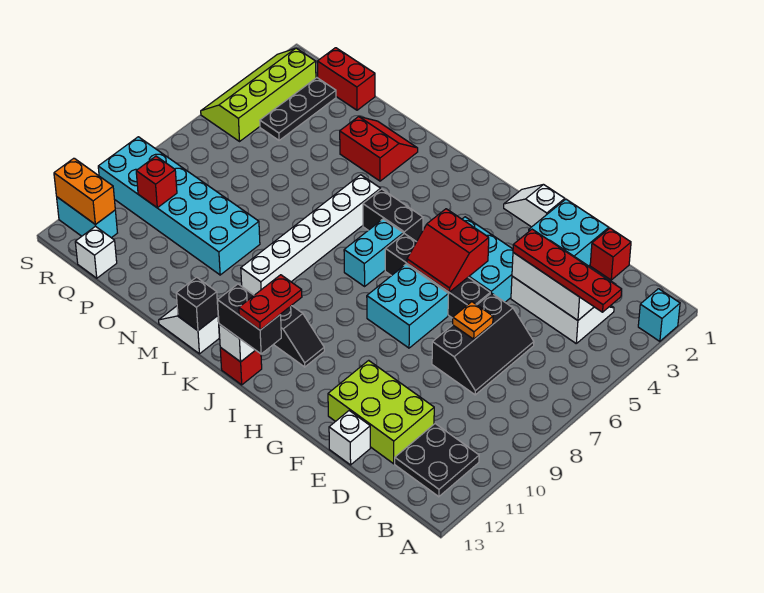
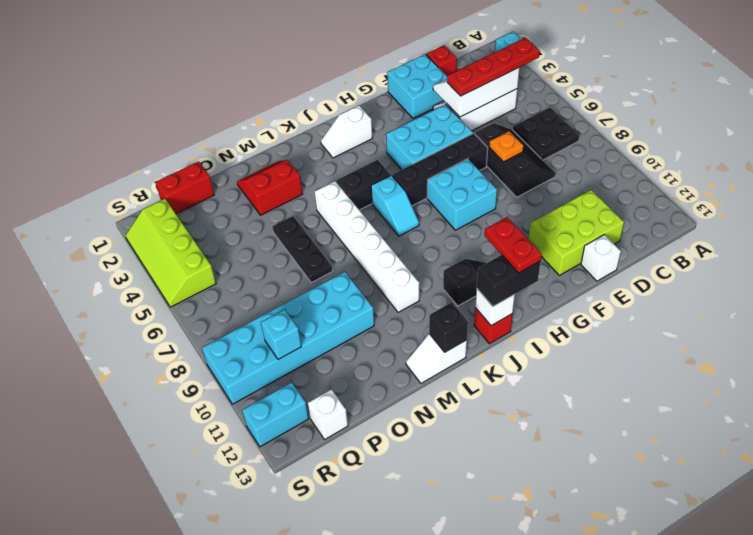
black 2x2 plate [395,424,479,497] -> black 2x2 plate moved to [513,108,579,160]
white 1x2 slope [504,184,565,227] -> white 1x2 slope moved to [321,106,372,158]
red 2x2 slope [407,209,489,292] -> none
cyan 1x2 brick [344,219,403,286] -> cyan 1x2 slope [371,175,419,236]
black 1x3 plate [260,78,336,140] -> black 1x3 plate moved to [272,216,332,283]
red 1x1 brick [136,156,177,208] -> cyan 1x1 brick [261,309,301,359]
orange 1x2 brick [54,158,115,225] -> none

